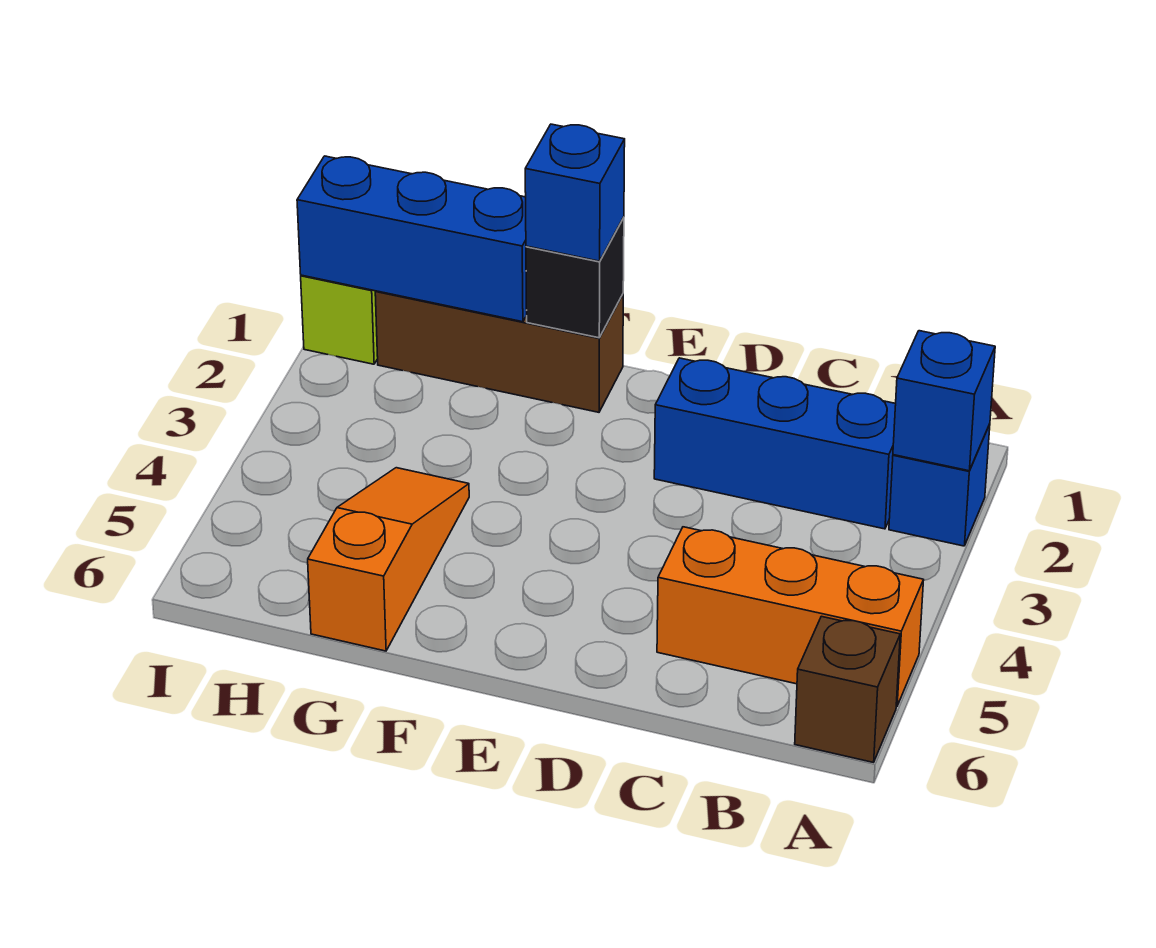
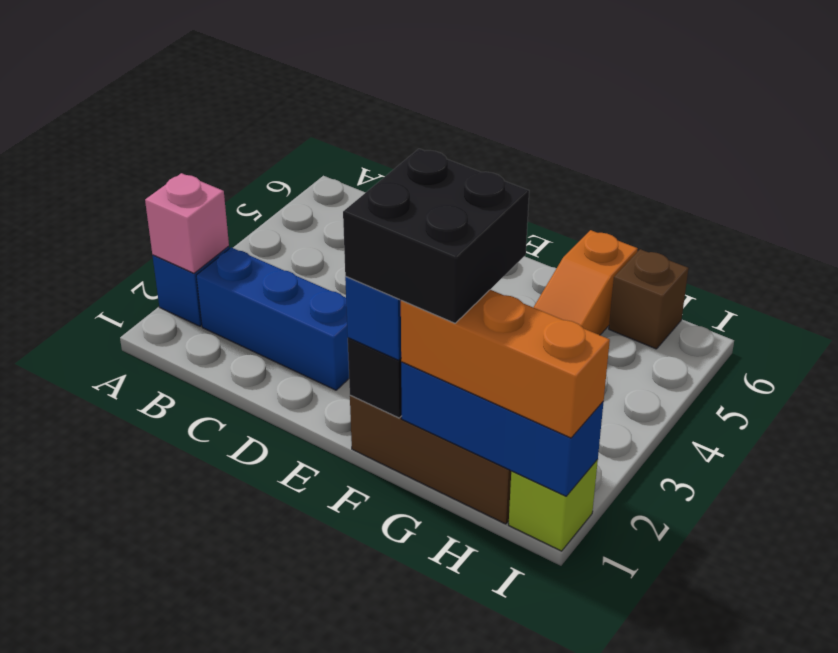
blue 1x1 brick [893,331,995,471] -> pink 1x1 brick [145,173,229,273]
orange 1x3 brick [657,527,924,706] -> orange 1x3 brick moved to [401,290,610,438]
brown 1x1 brick [795,616,900,762] -> brown 1x1 brick moved to [609,249,689,349]
none -> black 2x2 brick [343,149,529,323]

